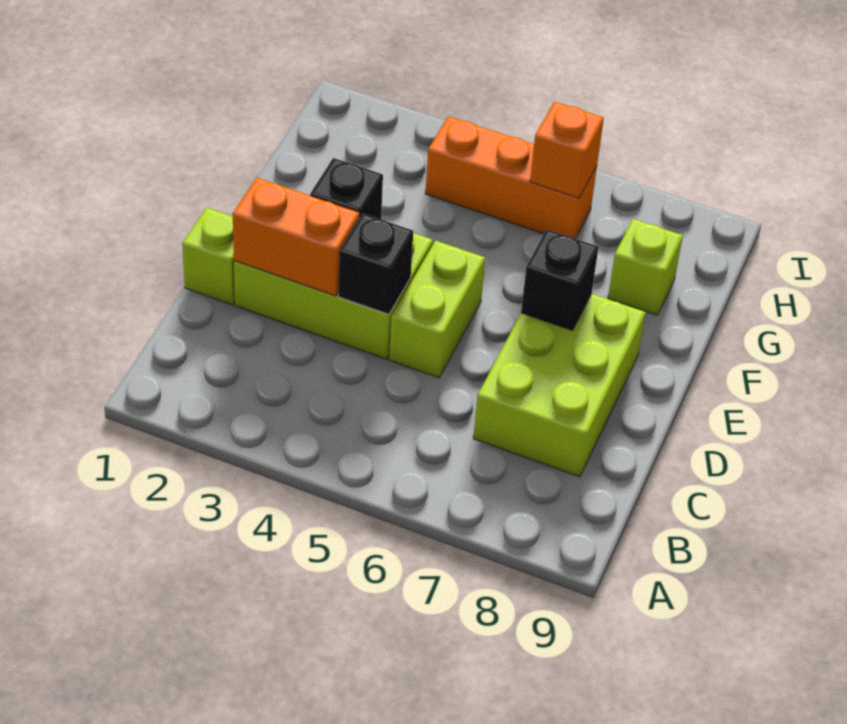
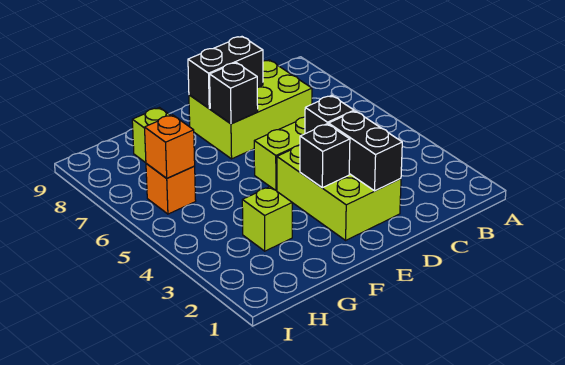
lime 1x1 brick [182,208,235,305] -> lime 1x1 brick moved to [242,187,292,251]
orange 1x2 brick [233,178,360,296] -> black 1x2 brick [329,111,402,191]
none -> black 1x2 brick [188,37,263,108]
orange 1x3 brick [425,116,597,239] -> orange 1x1 brick [146,164,196,214]

